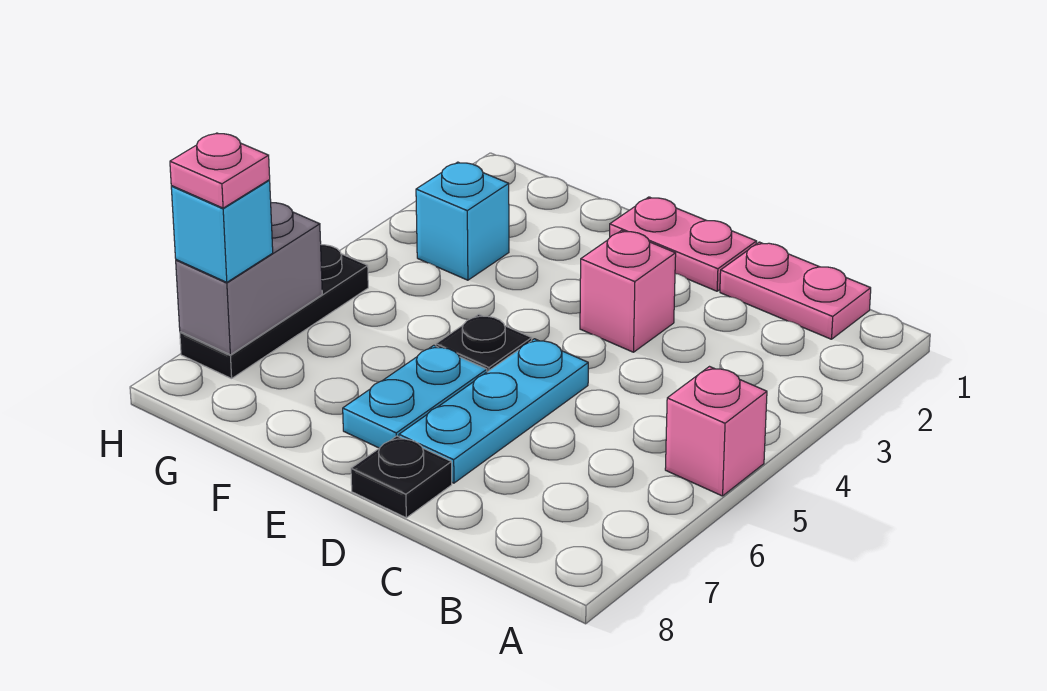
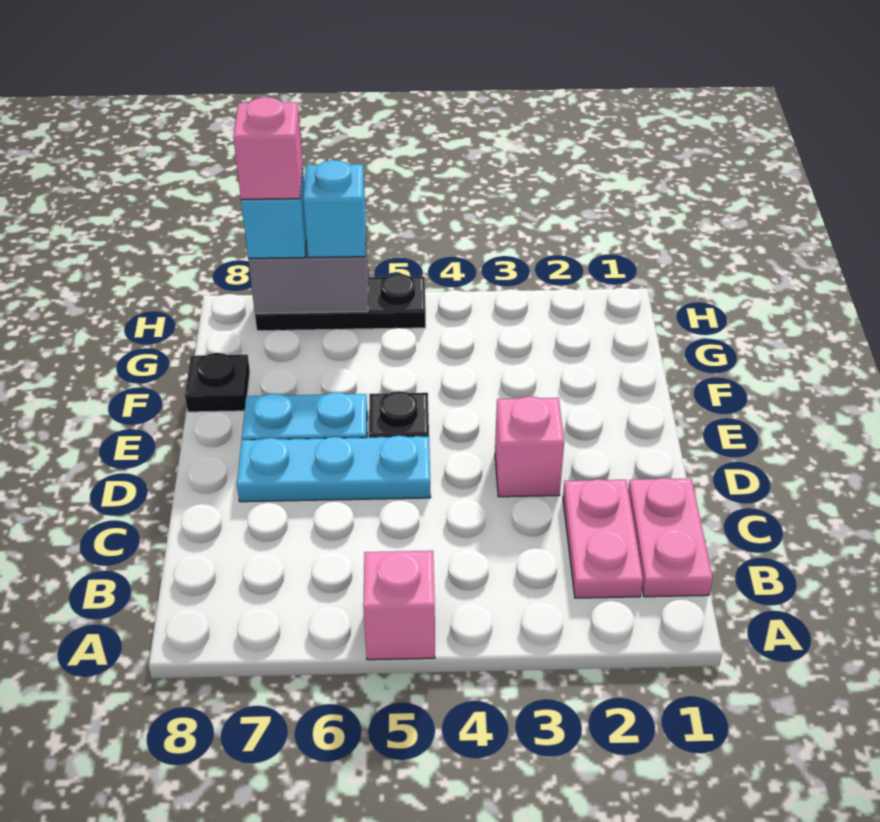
pink 1x2 plate [610,197,757,291] -> pink 1x2 plate moved to [563,479,643,598]
black 1x1 plate [351,436,452,518] -> black 1x1 plate moved to [185,353,250,412]
cyan 1x1 brick [416,162,509,280] -> cyan 1x1 brick moved to [303,160,366,258]
pink 1x1 plate [170,133,270,208] -> pink 1x1 brick [233,97,303,200]

